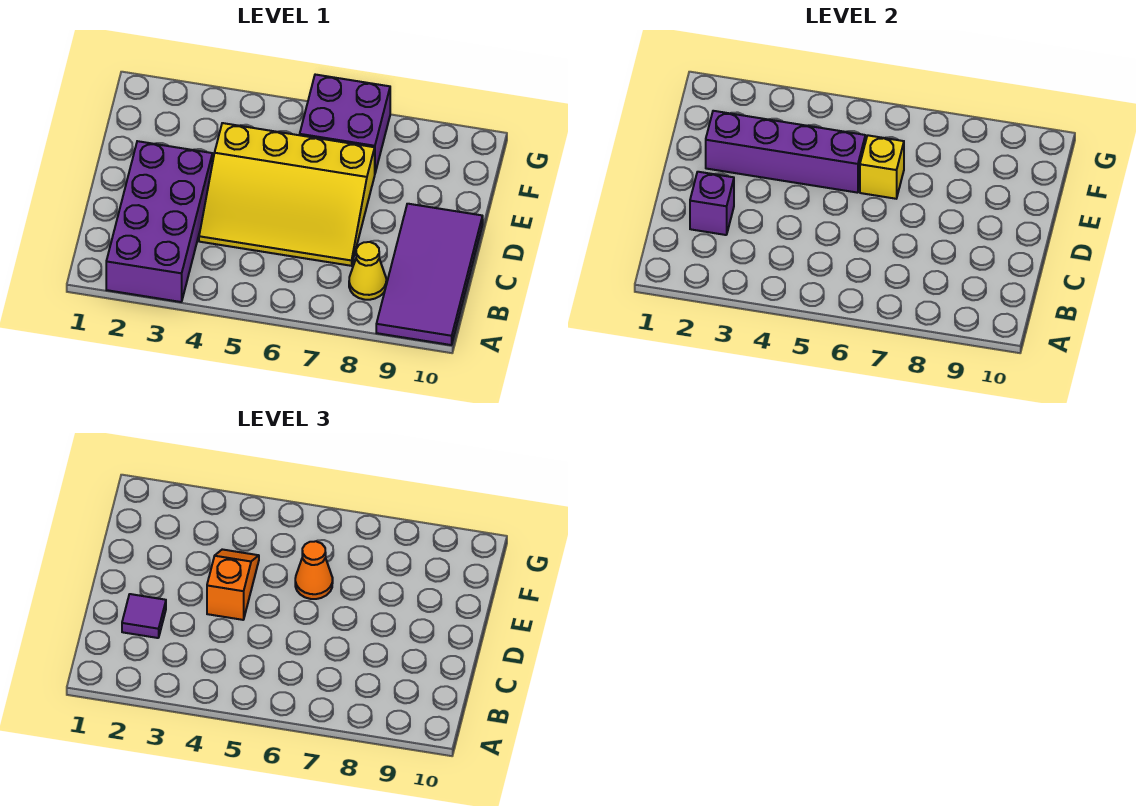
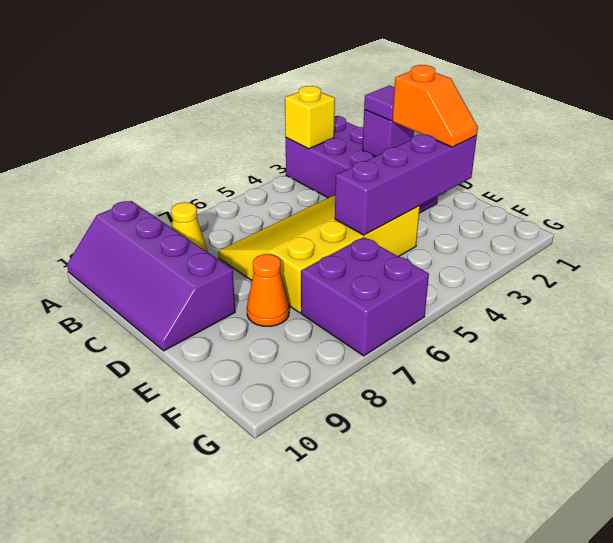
purple 2x4 tile [376,204,483,345] -> purple 2x4 slope [67,201,235,351]
orange 1x2 slope [207,549,259,620] -> orange 1x2 slope moved to [392,65,478,147]
yellow 1x1 brick [860,135,904,199] -> yellow 1x1 brick moved to [285,86,335,149]
orange 1x1 cone [295,541,333,599] -> orange 1x1 cone moved to [247,254,289,326]

